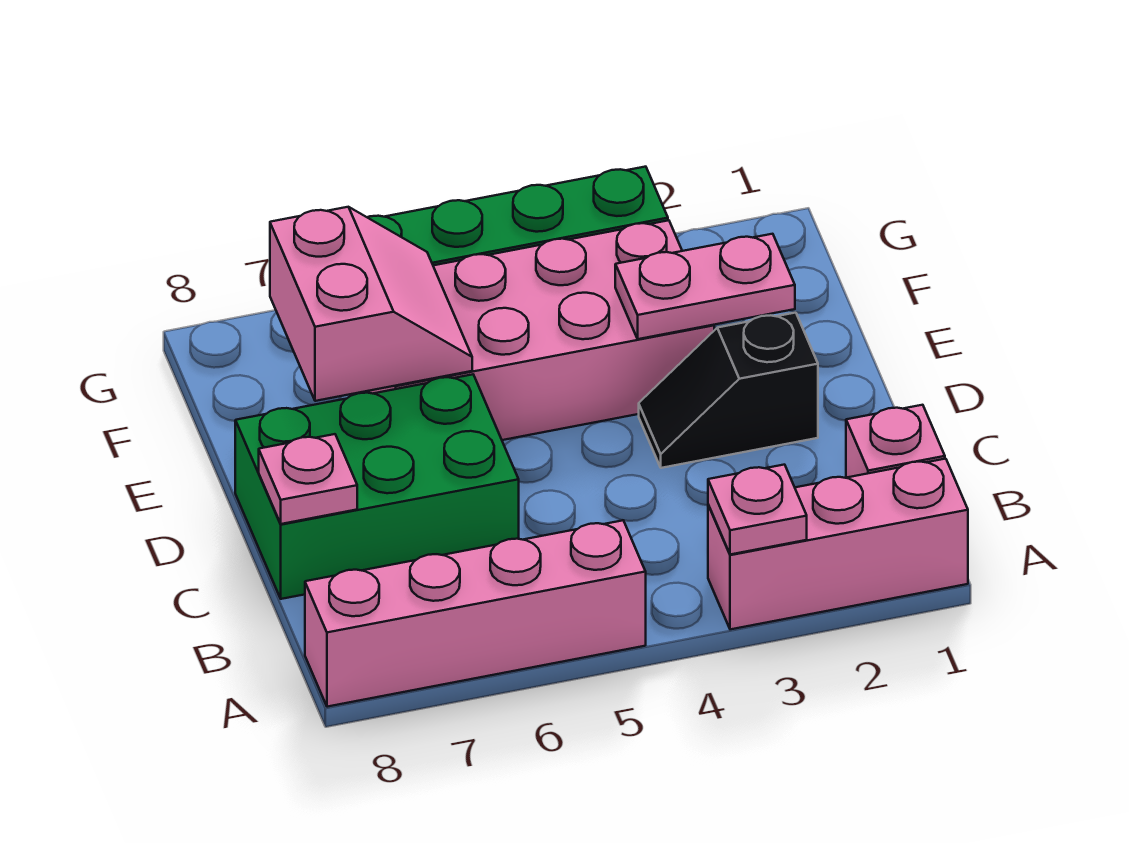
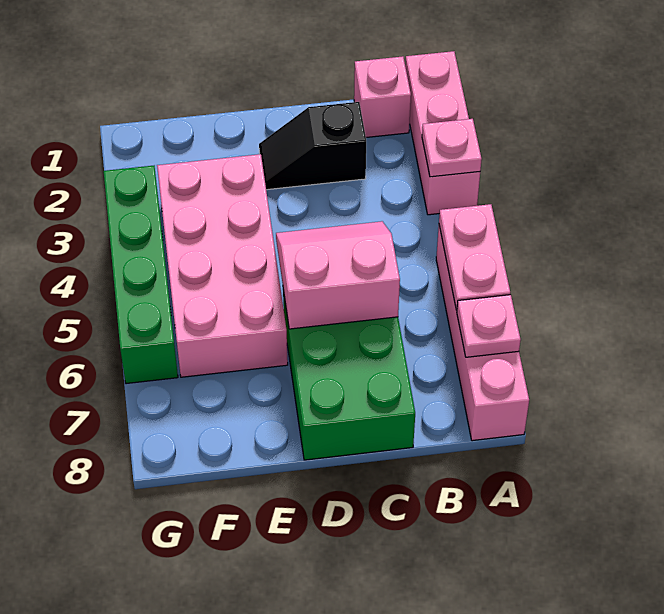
pink 1x1 plate [259,434,357,524] -> pink 1x1 plate moved to [457,295,521,357]
black 1x2 slope [639,313,818,468] -> black 1x2 slope turned to [259,102,366,190]
pink 1x2 plate [615,234,795,339] -> pink 1x2 plate moved to [439,204,510,310]
pink 2x2 slope [270,207,472,401] -> pink 2x2 slope moved to [276,221,400,329]

